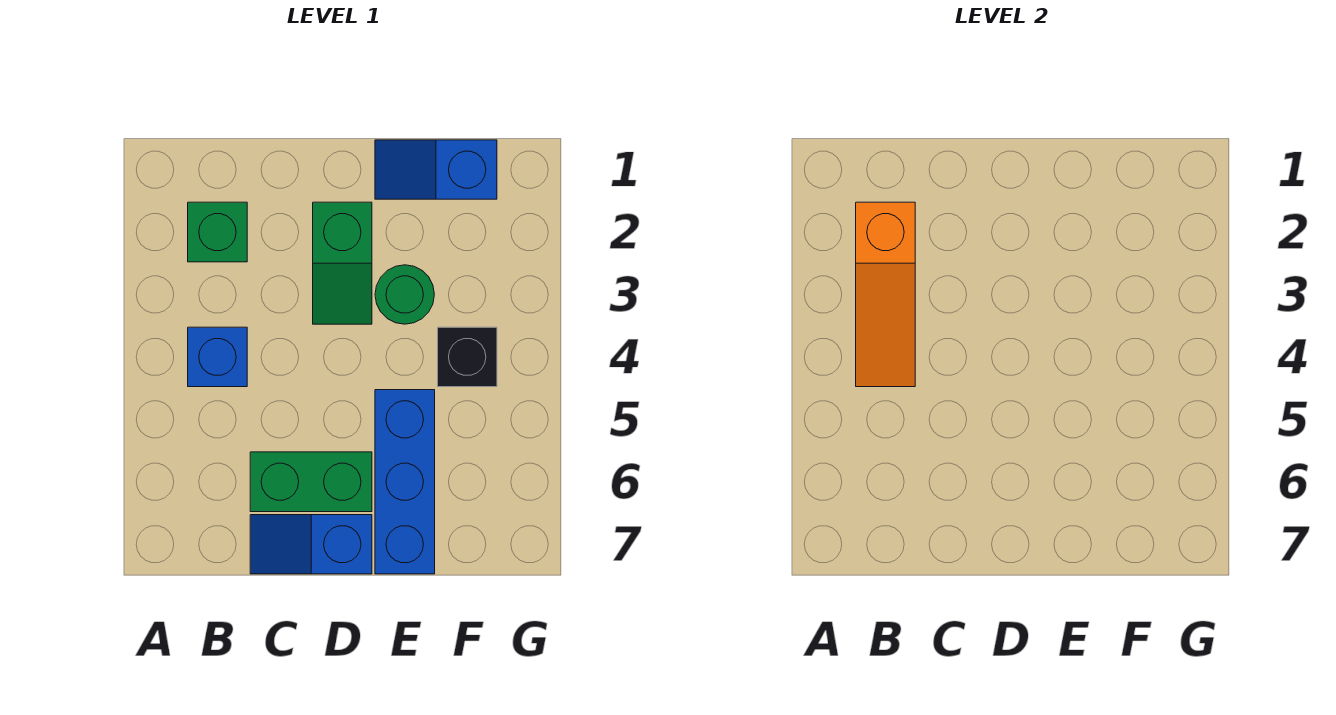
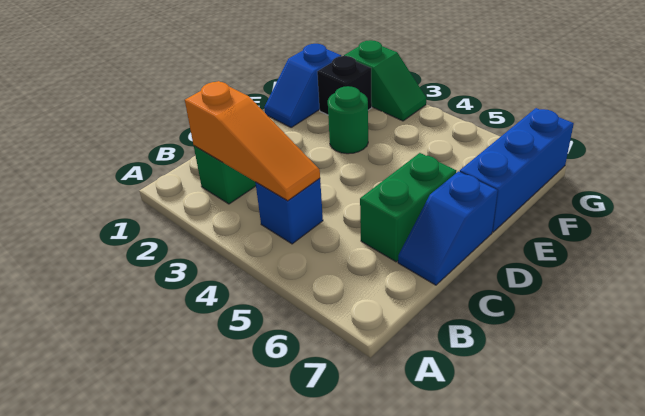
green 1x2 slope [313,202,372,324] -> green 1x2 slope moved to [344,40,426,121]
blue 1x3 brick [375,390,435,574] -> blue 1x3 brick turned to [460,108,574,232]
black 1x1 brick [438,327,497,387] -> black 1x1 brick moved to [317,56,372,115]

